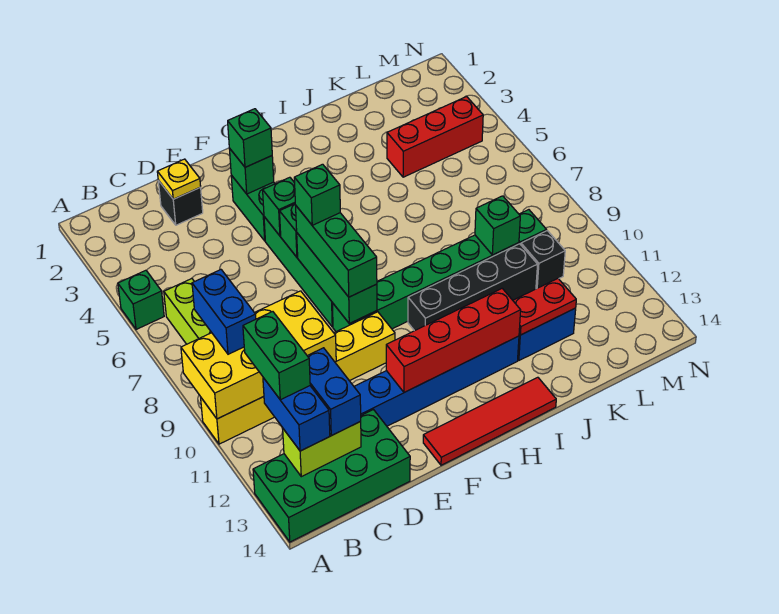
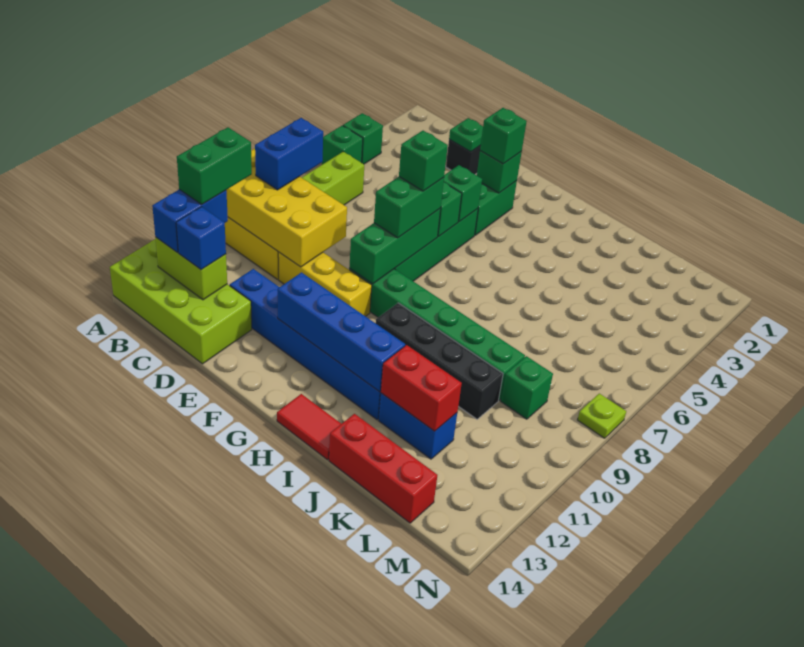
green 2x4 brick [253,410,410,542] -> lime 2x4 brick [110,239,252,364]
blue 1x2 brick [307,348,361,436] -> blue 1x1 brick [176,207,226,270]
yellow 1x1 plate [157,159,201,199] -> green 1x1 plate [449,118,483,152]
green 1x3 brick [296,206,377,297] -> green 1x2 brick [374,177,444,238]
red 1x4 brick [386,288,521,392] -> blue 1x4 brick [278,273,405,392]
red 1x4 tile [423,377,556,465] -> red 1x2 tile [277,394,341,460]
red 1x2 plate [513,279,576,335] -> red 1x2 brick [381,345,462,431]
red 1x3 brick [387,97,483,177] -> red 1x3 brick moved to [329,414,437,523]
green 1x1 brick [475,196,520,255] -> green 1x1 brick moved to [343,113,383,164]
black 1x1 brick [521,231,565,288] -> none
none -> lime 1x1 plate [578,394,626,438]

